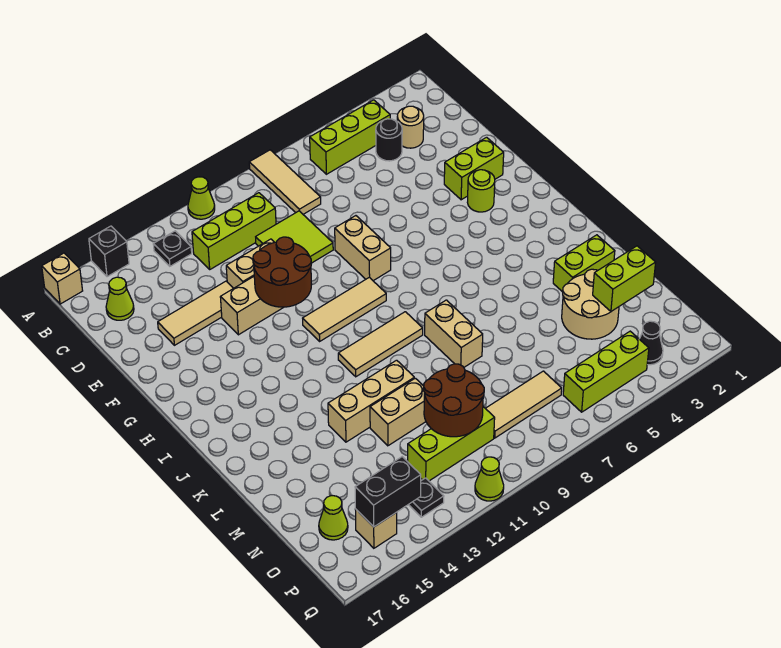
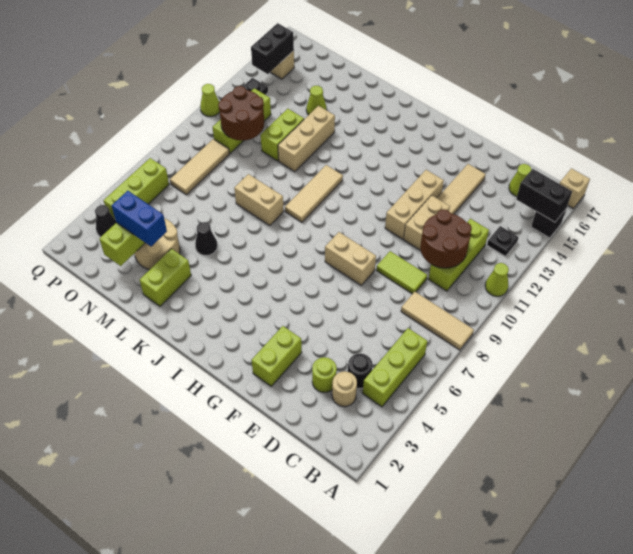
none -> black 1x2 brick [516,169,572,222]
lime 2x2 tile [256,211,333,263] -> lime 1x2 tile [376,251,427,294]
brown 2x2 round brick [253,237,312,307] -> brown 2x2 round brick moved to [420,209,472,268]
lime 1x1 round brick [467,170,495,212] -> lime 1x1 round brick moved to [312,357,337,392]
tan 1x3 tile [303,277,386,341] -> none
none -> black 1x1 cone [195,222,217,256]
none -> blue 1x2 brick [112,191,167,246]
tan 1x2 brick [370,378,426,446] -> lime 1x2 brick [261,109,304,161]
lime 1x1 cone [319,496,348,540] -> lime 1x1 cone moved to [306,86,327,115]

